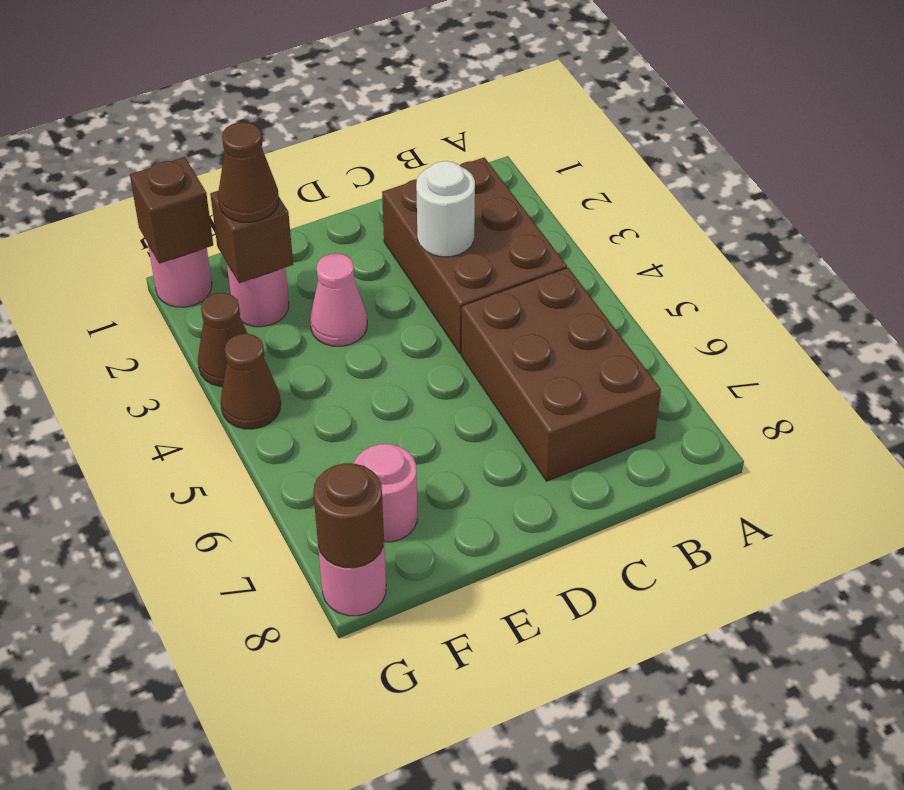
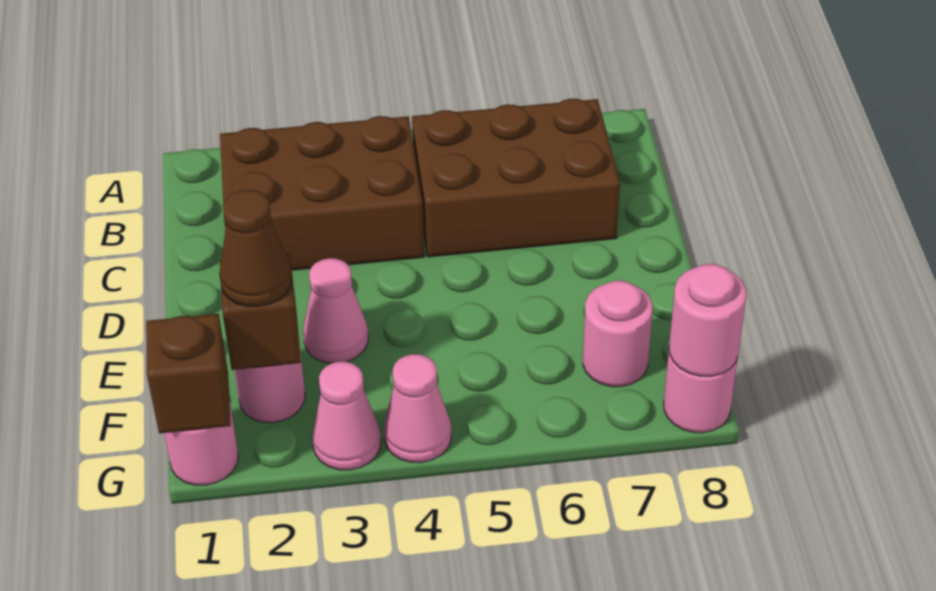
white 1x1 round brick [416,161,475,257] -> none
brown 1x1 cone [198,293,248,387] -> pink 1x1 cone [312,362,381,470]
brown 1x1 cone [221,334,281,429] -> pink 1x1 cone [384,354,451,463]
brown 1x1 round brick [313,463,384,568] -> pink 1x1 round brick [669,264,746,376]

